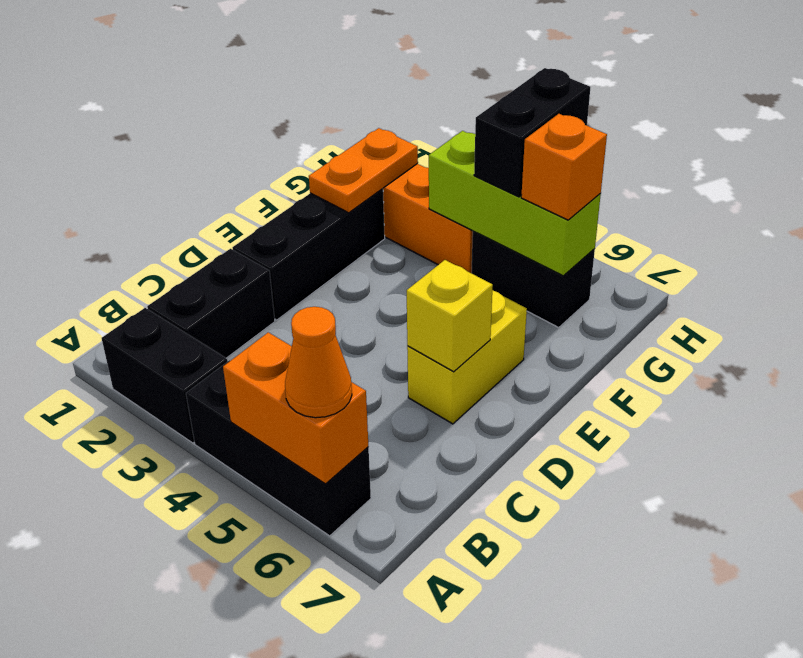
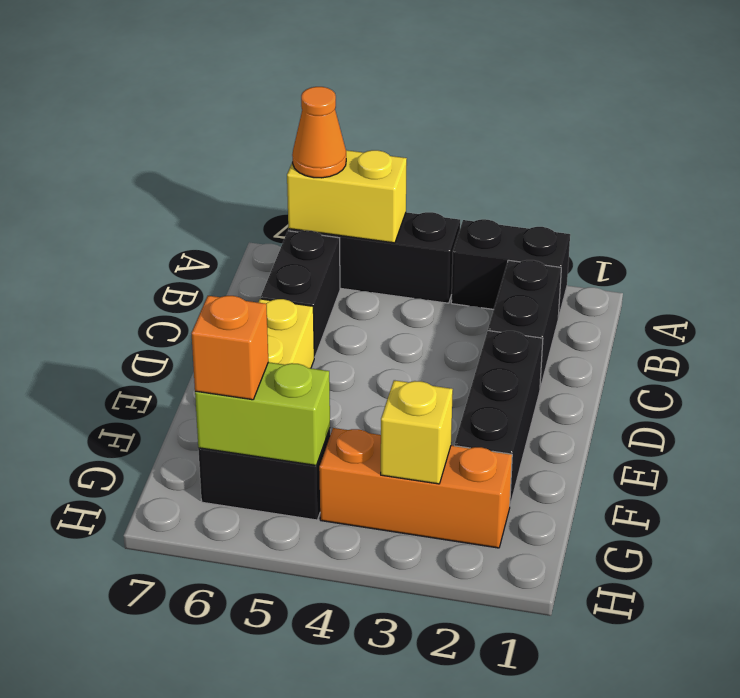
orange 1x2 brick [223,332,368,484] -> yellow 1x2 brick [287,150,407,243]
yellow 1x1 brick [407,260,493,372] -> yellow 1x1 brick moved to [381,380,453,484]
orange 1x2 plate [309,128,418,213] -> none
lime 1x3 brick [429,131,601,276] -> lime 1x2 brick [195,362,330,465]
black 1x2 brick [474,68,590,197] -> black 1x2 brick moved to [261,230,340,357]

